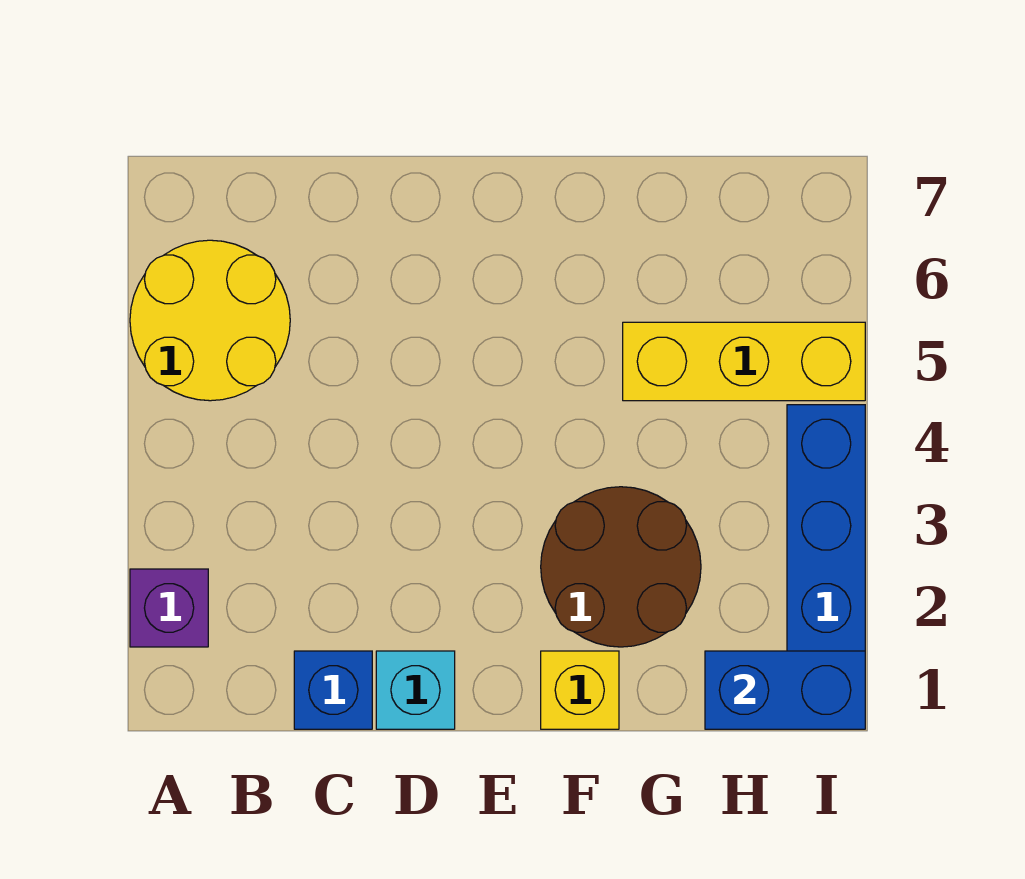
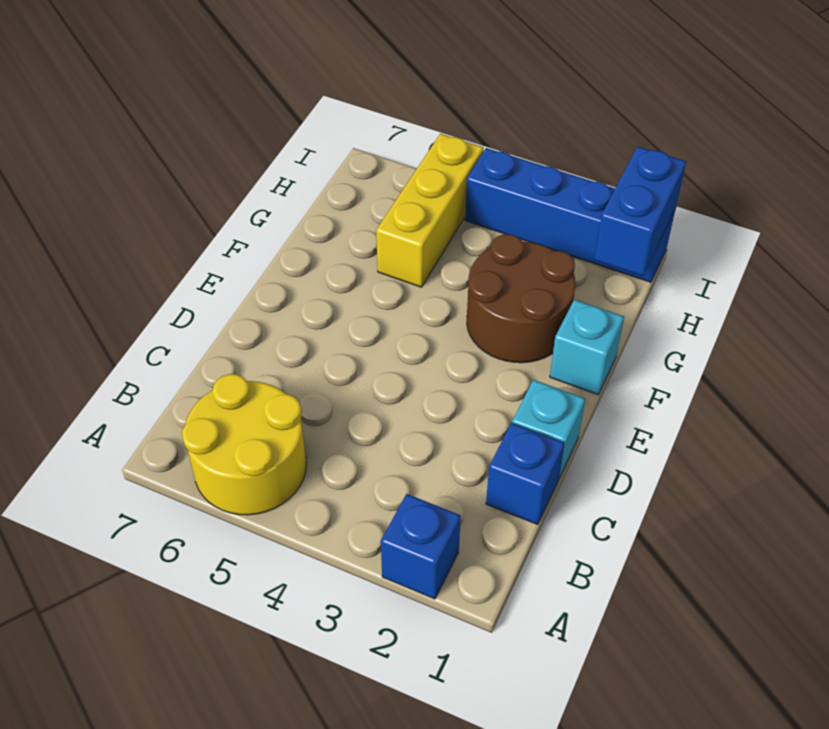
purple 1x1 brick [130,569,208,647] -> blue 1x1 brick [381,494,461,599]
yellow 1x1 brick [541,651,619,729] -> cyan 1x1 brick [550,300,624,395]

